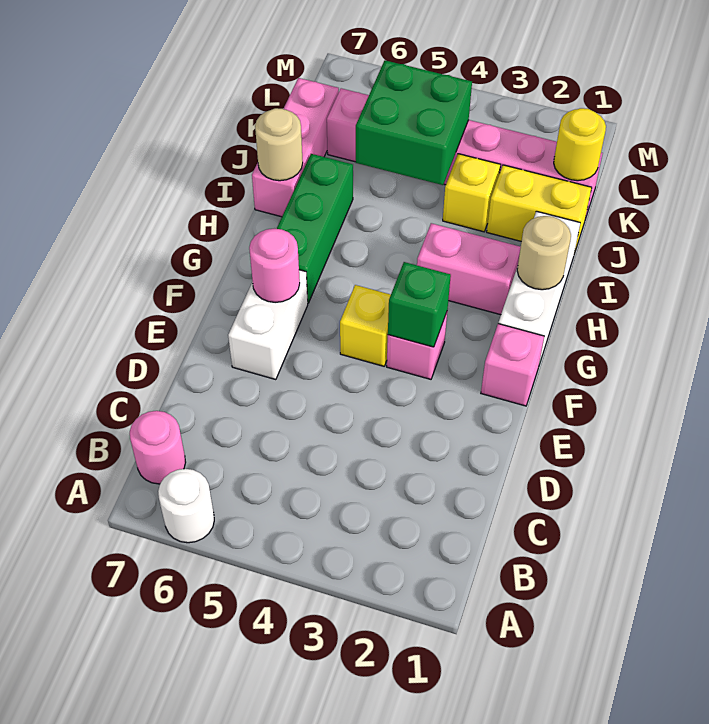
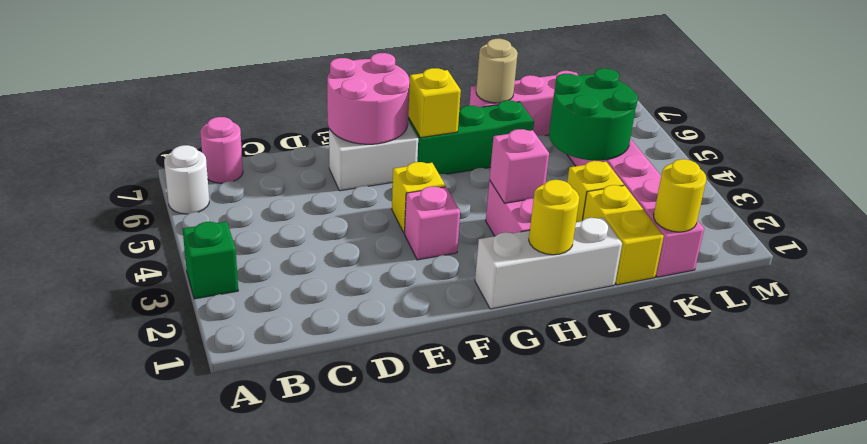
pink 1x1 brick [481,324,544,406] -> pink 1x1 brick moved to [489,129,549,203]
green 1x1 brick [388,262,451,347] -> green 1x1 brick moved to [183,222,238,299]
pink 1x1 round brick [249,229,300,303] -> pink 2x2 round brick [327,53,410,144]
none -> yellow 1x1 brick [408,68,461,138]
tan 1x1 round brick [517,216,571,290] -> yellow 1x1 round brick [529,180,579,255]
green 2x2 brick [356,60,472,185] -> green 2x2 round brick [549,68,638,160]

